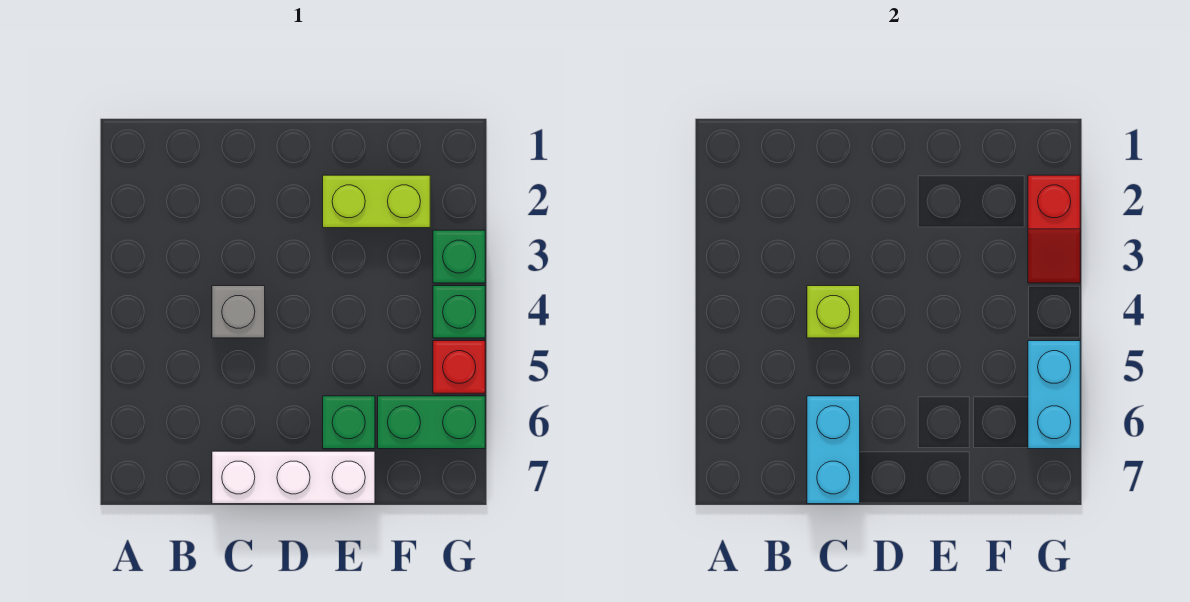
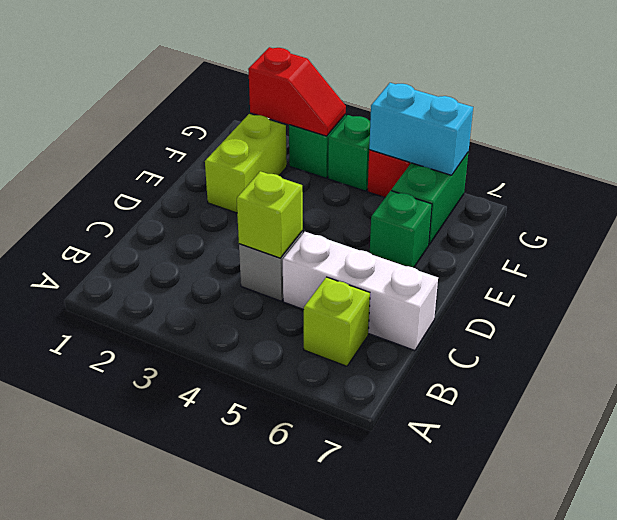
none -> lime 1x1 brick [304,277,370,366]
cyan 1x2 brick [807,396,860,504] -> none
white 1x3 brick [212,451,375,504] -> white 1x3 brick turned to [283,232,438,351]

